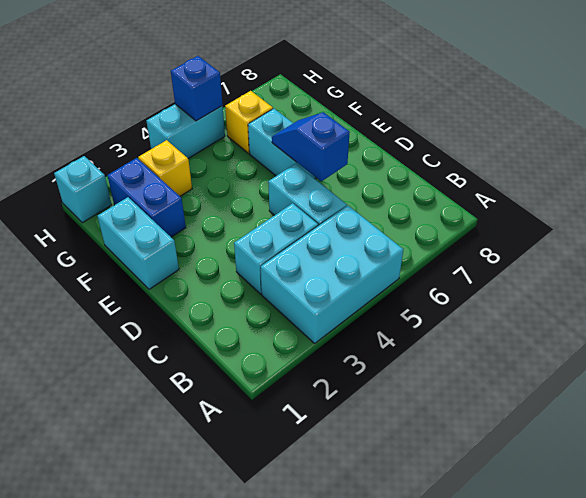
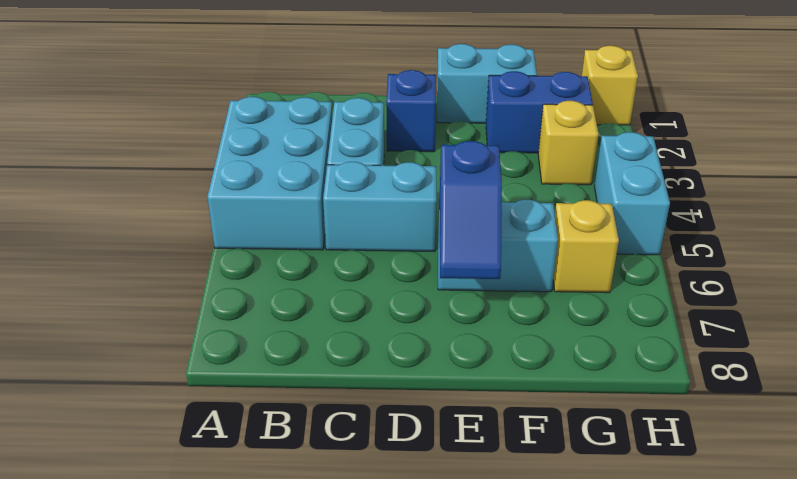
blue 1x2 slope [272,112,350,181] -> blue 1x2 slope turned to [439,141,502,279]
cyan 1x1 brick [54,156,112,223] -> yellow 1x1 brick [582,46,638,125]
blue 1x1 brick [171,56,223,121] -> blue 1x1 brick moved to [386,70,436,152]

